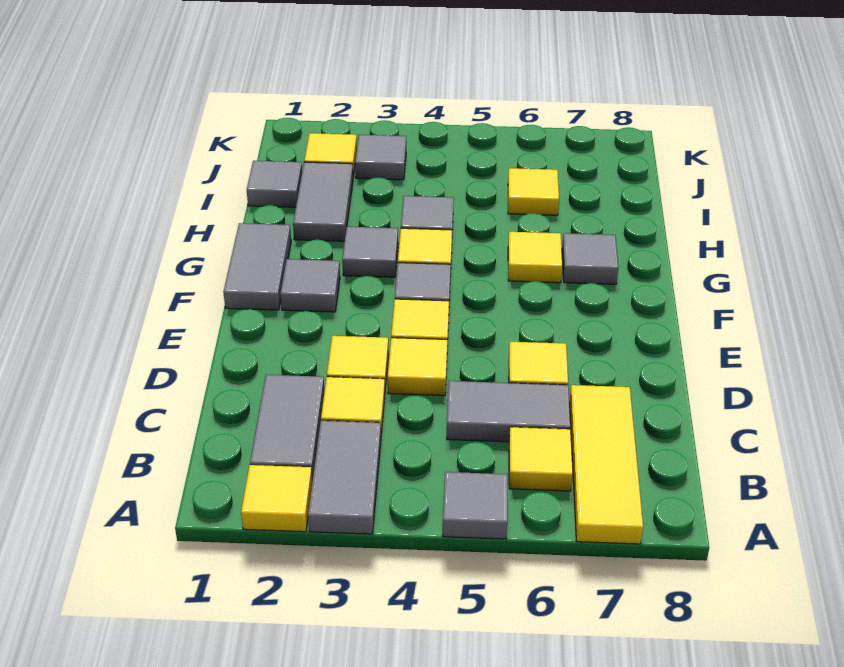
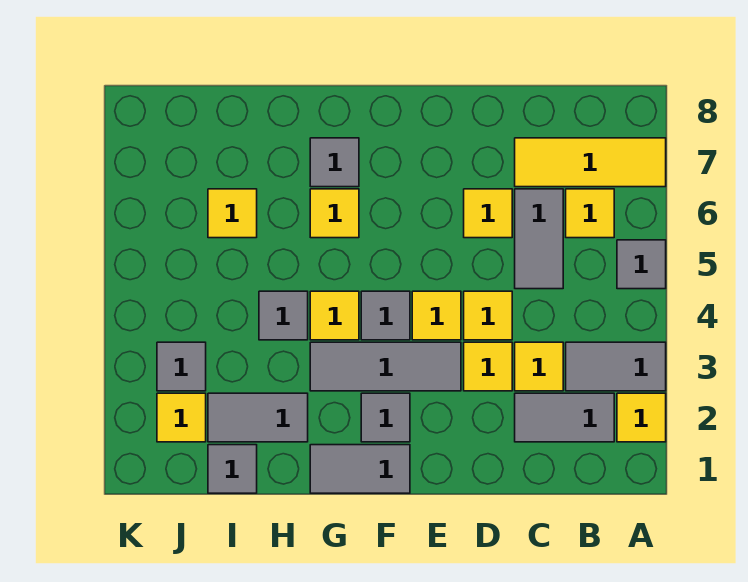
grey 1x1 tile [342,227,398,277] -> grey 1x3 tile [310,342,461,391]

